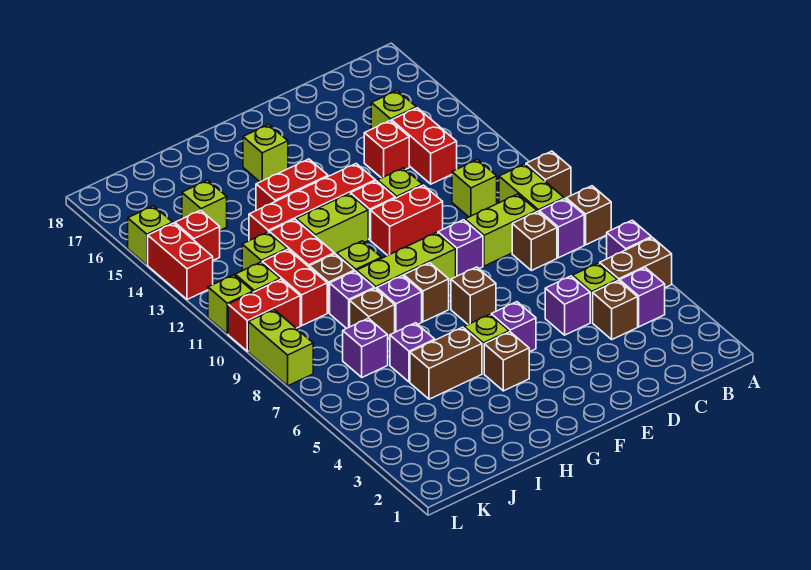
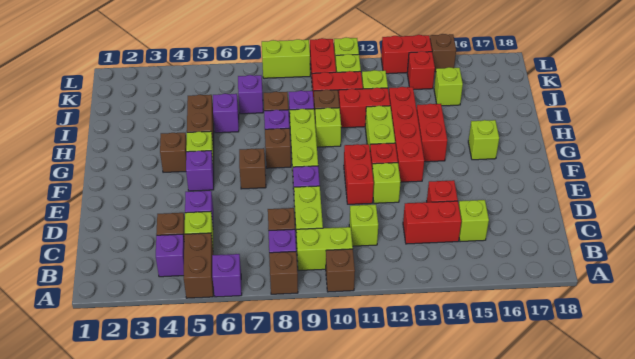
lime 1x1 brick [128,206,173,265] -> brown 1x1 brick [430,34,456,72]

